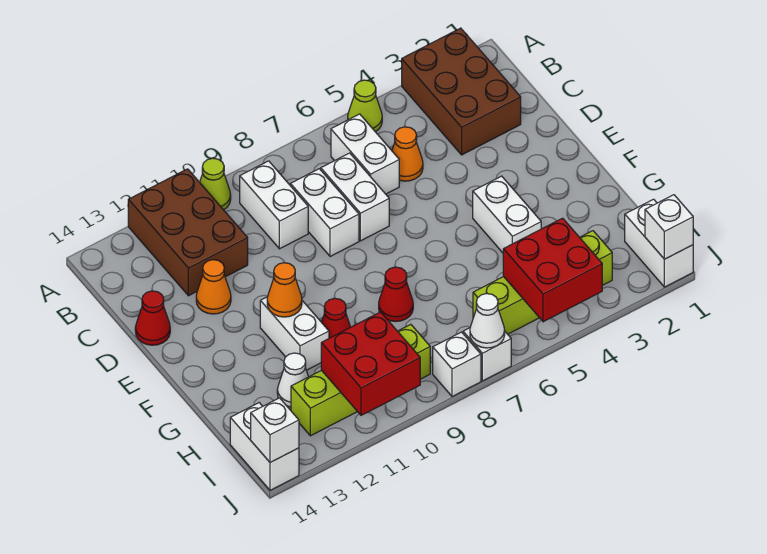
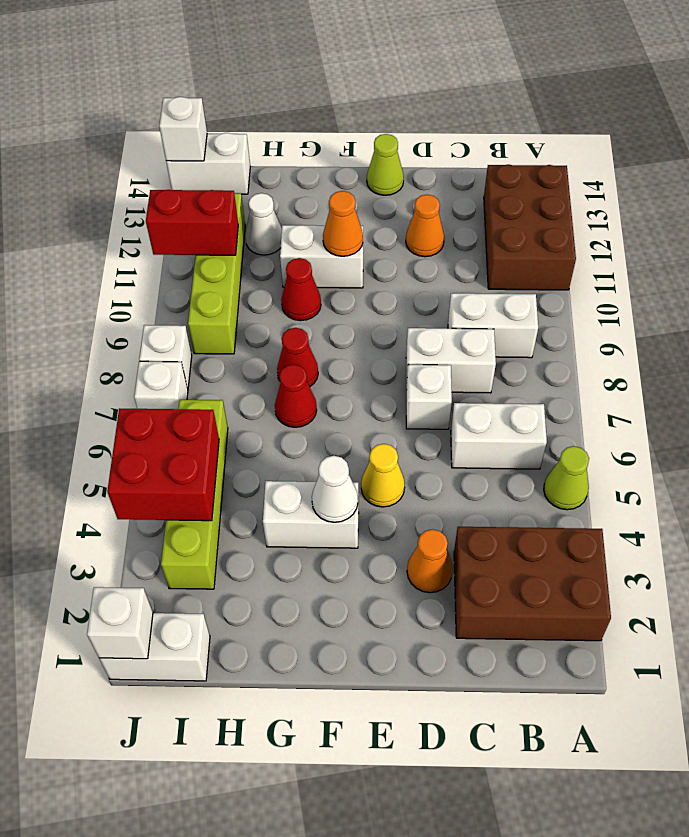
lime 1x1 cone [200,158,231,210] -> lime 1x1 cone moved to [367,134,404,195]
brown 2x3 brick [128,169,248,296] -> brown 2x3 brick turned to [484,164,576,290]
orange 1x1 cone [392,127,423,181] -> orange 1x1 cone moved to [407,529,453,593]
white 1x2 brick [321,153,389,241] -> white 1x1 brick [406,364,452,429]
red 1x1 cone [135,291,170,345] -> red 1x1 cone moved to [275,364,317,427]
none -> yellow 1x1 cone [361,444,405,507]
red 2x2 brick [321,312,420,415] -> red 1x2 brick [146,190,238,255]
white 1x1 cone [470,294,505,348] -> white 1x1 cone moved to [312,456,358,522]

